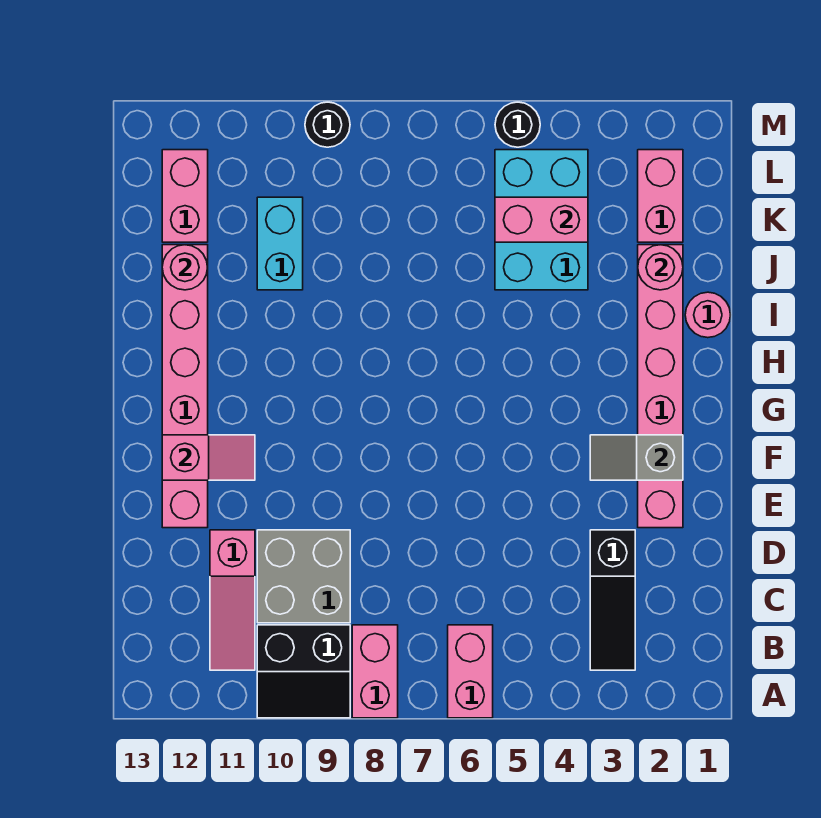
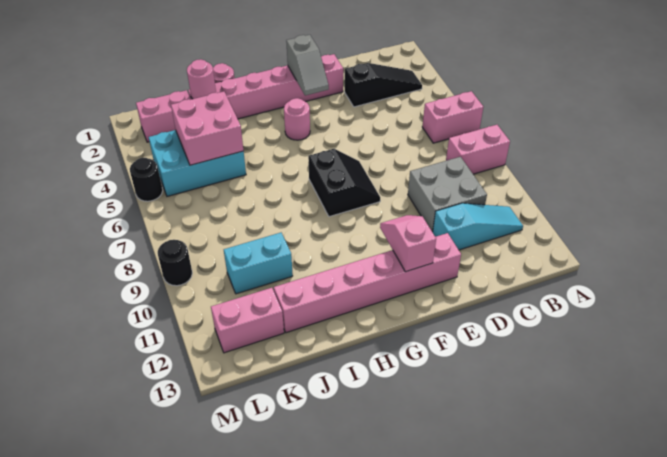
black 2x2 slope [257,625,350,718] -> black 2x2 slope moved to [308,149,380,217]
pink 1x3 slope [210,530,255,670] -> cyan 1x3 slope [433,203,523,250]
pink 1x1 round brick [162,245,208,290] -> pink 1x1 round brick moved to [284,98,310,140]
pink 1x2 brick [495,197,588,242] -> pink 2x2 brick [171,92,244,165]

